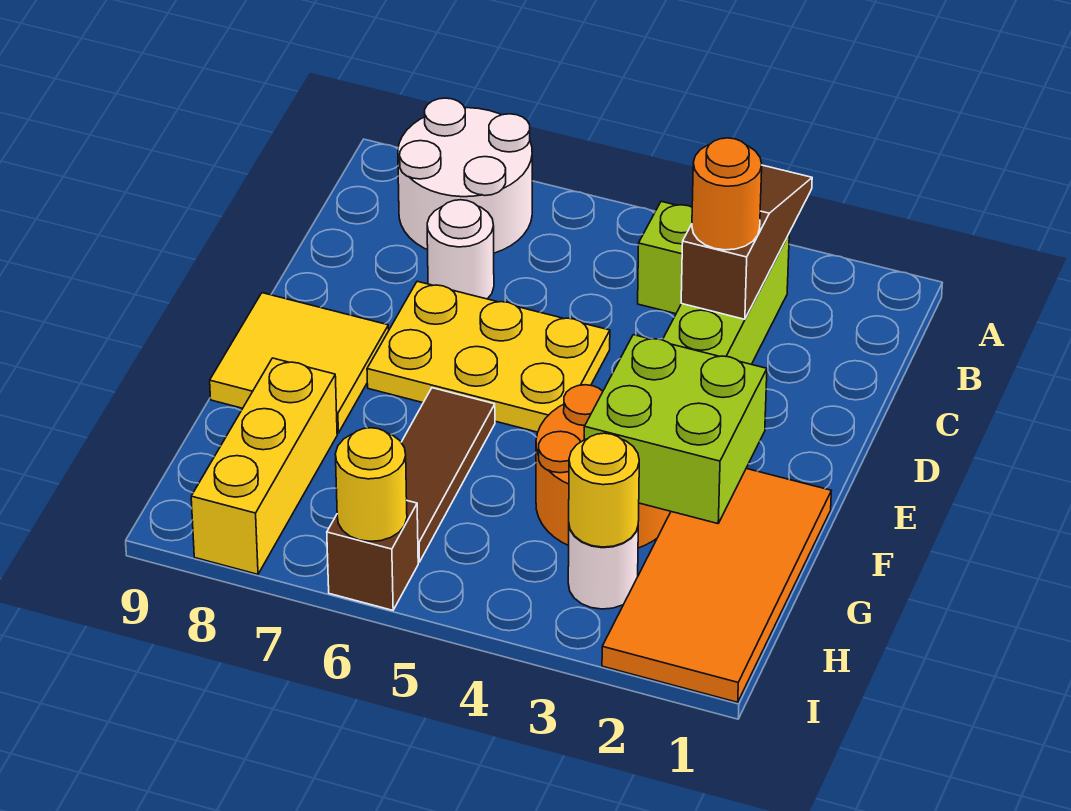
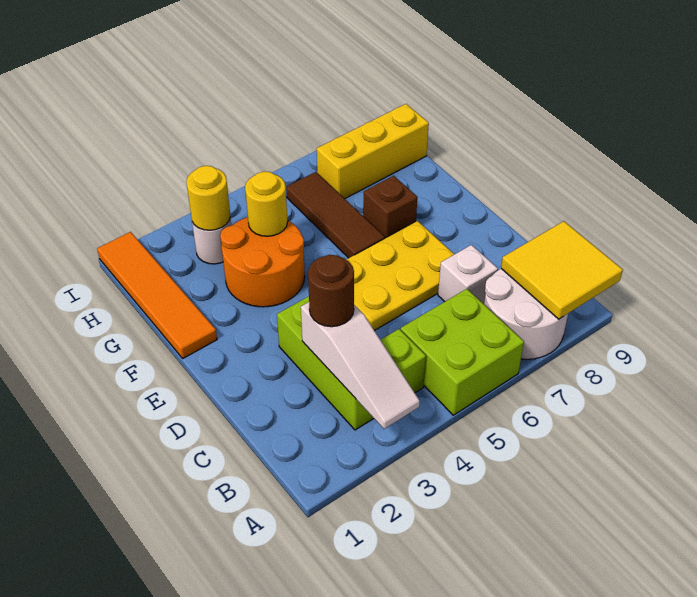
brown 1x3 slope [681,165,812,319] -> white 1x3 slope [301,302,420,429]
orange 1x1 round brick [692,138,762,250] -> brown 1x1 round brick [308,255,354,327]
white 1x1 round brick [427,200,494,299] -> white 1x1 brick [438,245,498,304]
yellow 2x2 tile [210,293,389,433] -> yellow 2x2 tile moved to [501,221,623,319]
orange 2x4 tile [602,469,831,702] -> orange 1x4 tile [97,232,217,358]
lime 2x2 brick [584,335,767,524] -> lime 2x2 brick moved to [401,289,524,415]
yellow 1x3 brick [191,358,337,574] -> yellow 1x3 brick turned to [317,104,429,199]
brown 1x1 brick [327,501,418,610] -> brown 1x1 brick moved to [363,176,417,238]
yellow 1x1 round brick [335,428,407,541] -> yellow 1x1 round brick moved to [245,172,288,236]

